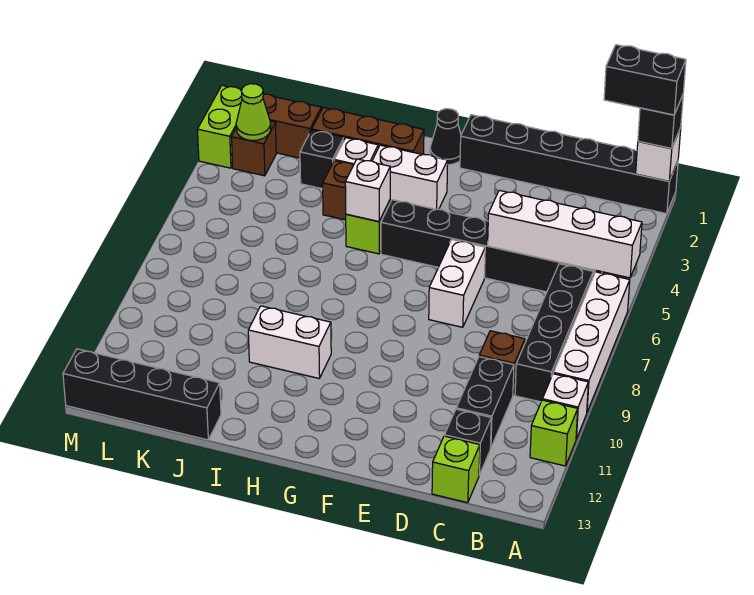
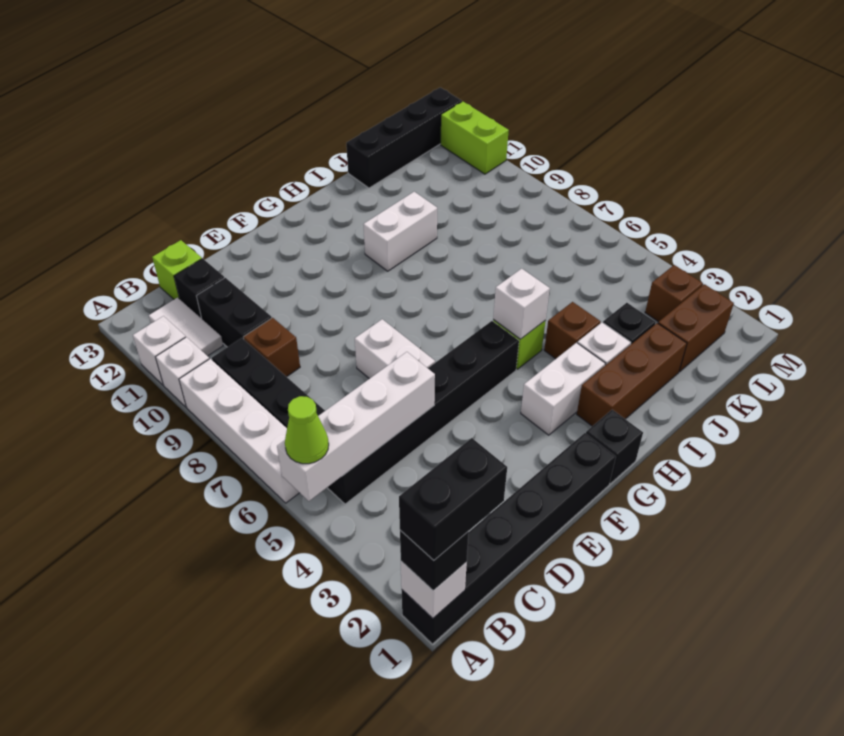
lime 1x1 brick [530,400,578,466] -> white 1x1 brick [133,316,185,385]
none -> white 1x2 tile [149,298,223,356]
black 1x1 cone [430,109,461,165] -> black 1x1 brick [586,410,643,483]
lime 1x1 cone [236,84,271,141] -> lime 1x1 cone moved to [285,396,329,464]
lime 1x2 brick [197,85,242,168] -> lime 1x2 brick moved to [441,101,509,174]

